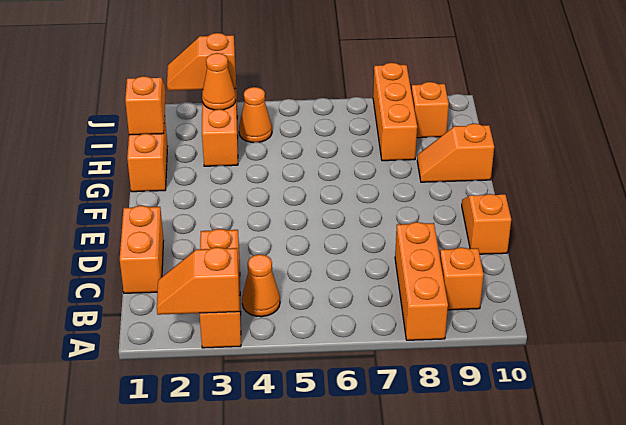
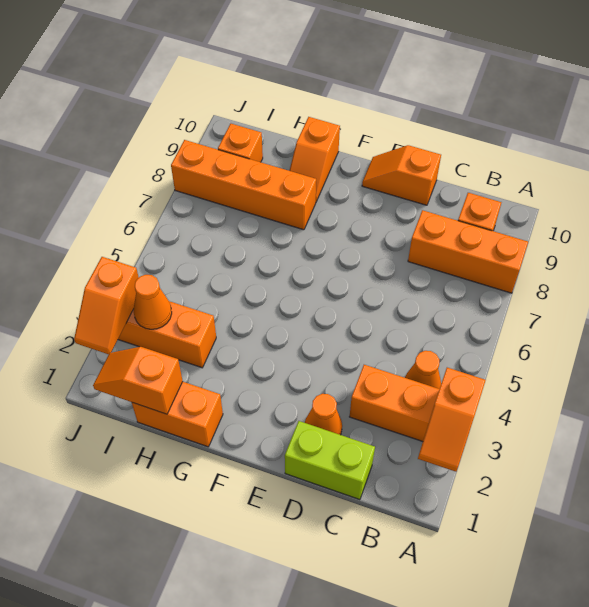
orange 1x2 brick [120,205,164,293] -> lime 1x2 brick [285,421,375,500]
orange 1x3 brick [373,63,417,161] -> orange 1x4 brick [171,140,316,230]
orange 1x1 cone [239,87,272,143] -> orange 1x1 cone moved to [305,394,342,435]

